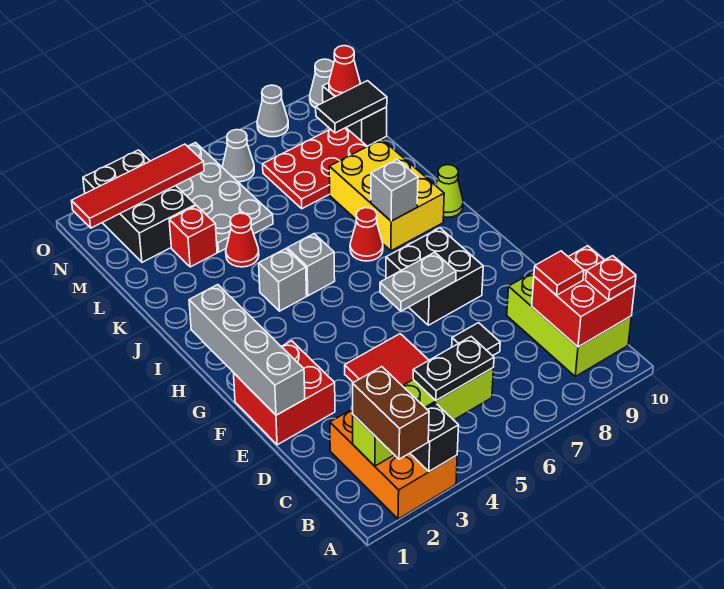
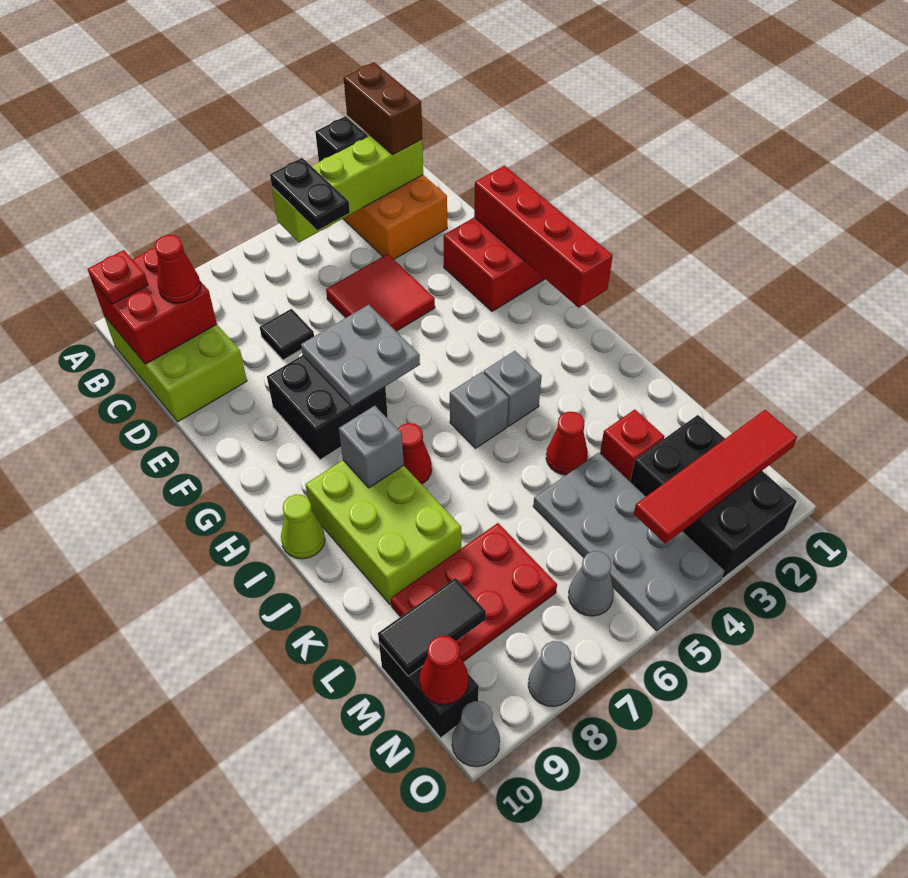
black 1x2 plate [413,337,494,400] -> black 1x2 plate turned to [270,158,350,230]
red 1x1 tile [534,251,584,295] -> red 1x1 cone [155,235,201,303]
grey 1x4 brick [189,285,305,415] -> red 1x4 brick [474,166,613,308]
grey 1x2 plate [380,252,456,311] -> grey 2x2 plate [301,305,420,407]
yellow 2x3 brick [329,139,444,251] -> lime 2x3 brick [305,460,461,605]

